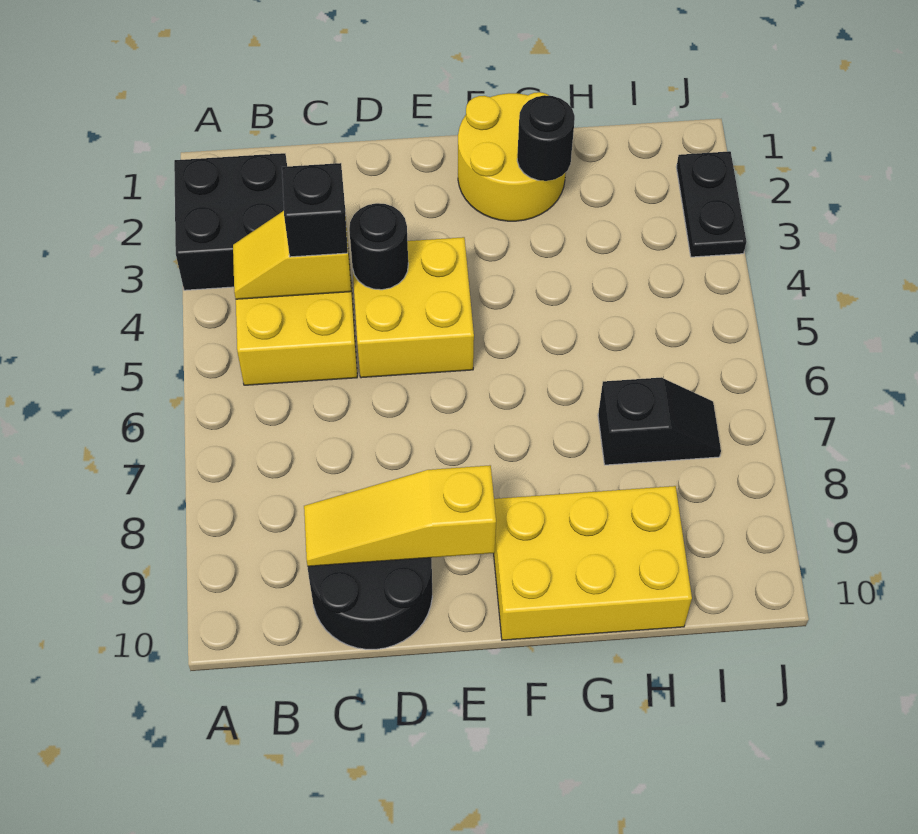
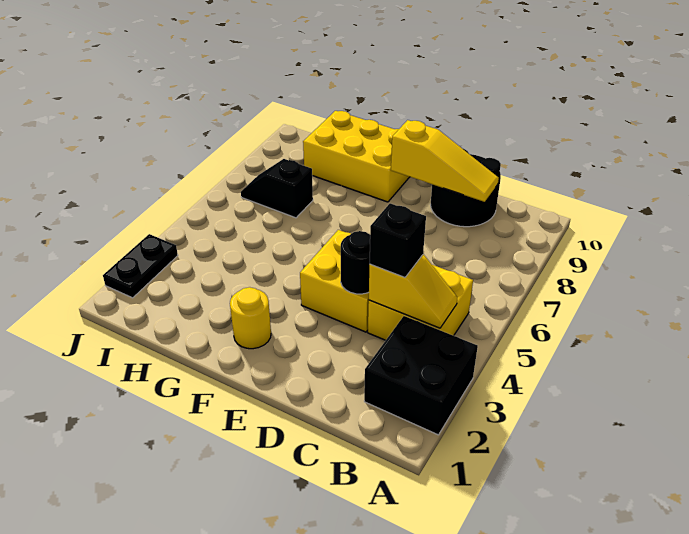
yellow 2x2 round brick [458,92,566,221] -> yellow 1x1 round brick [230,287,271,349]
black 1x1 round brick [517,95,575,181] -> none

